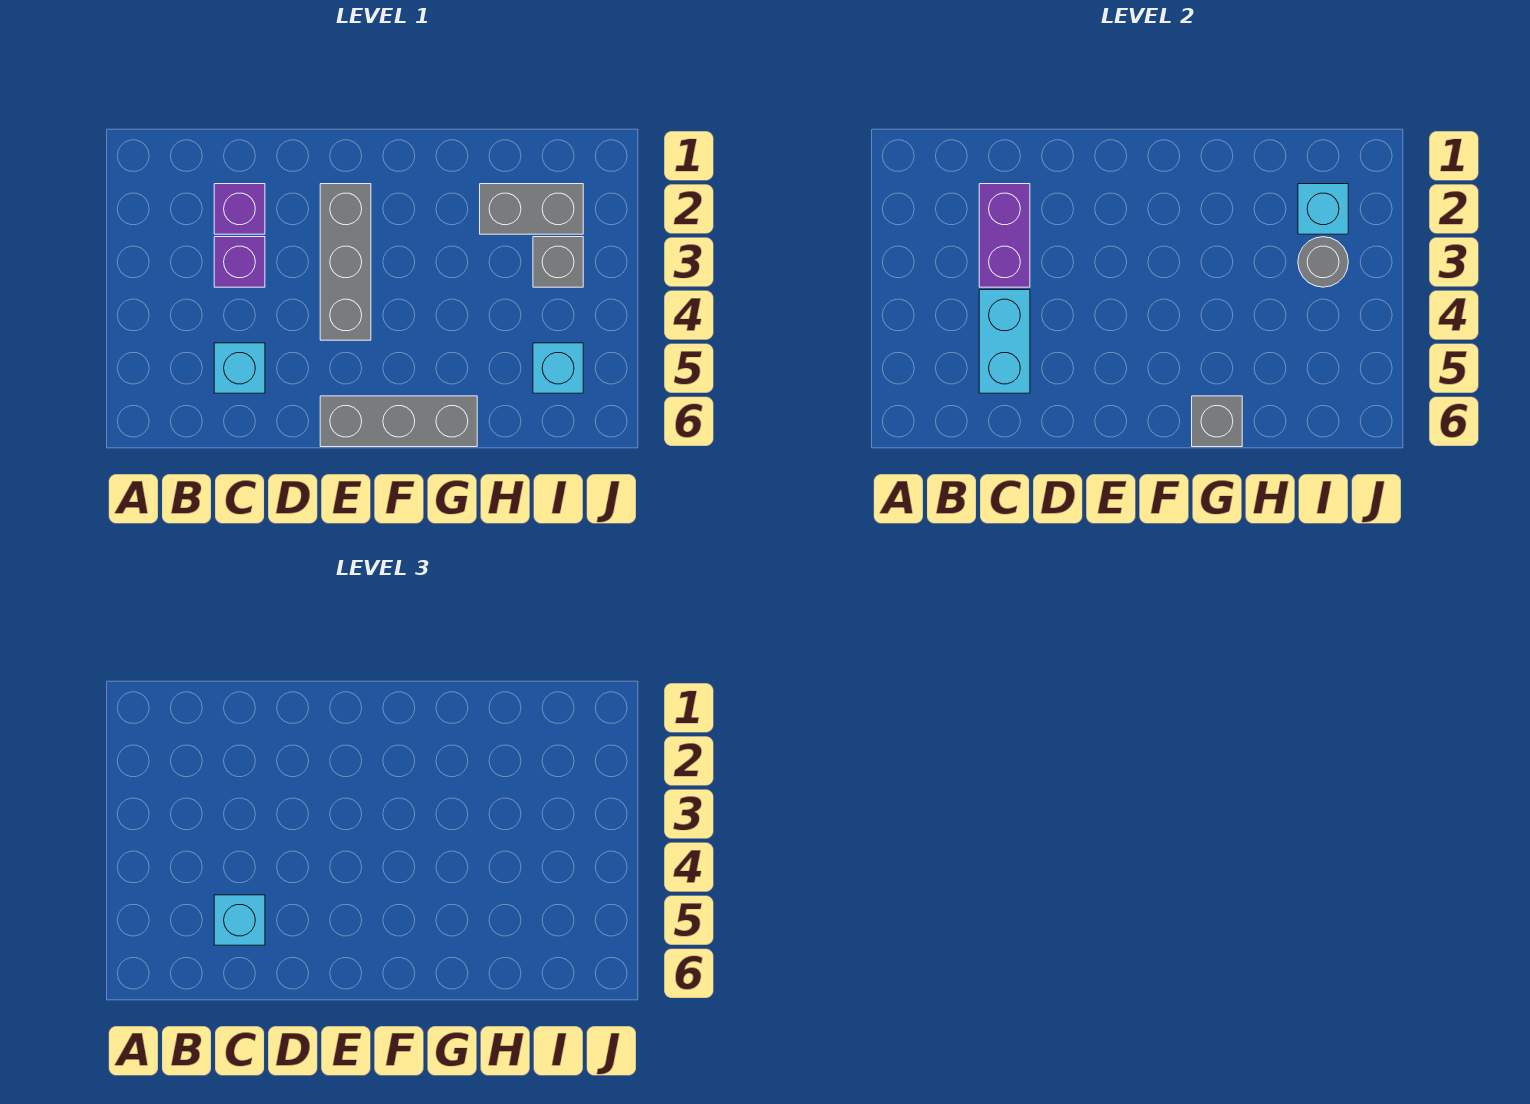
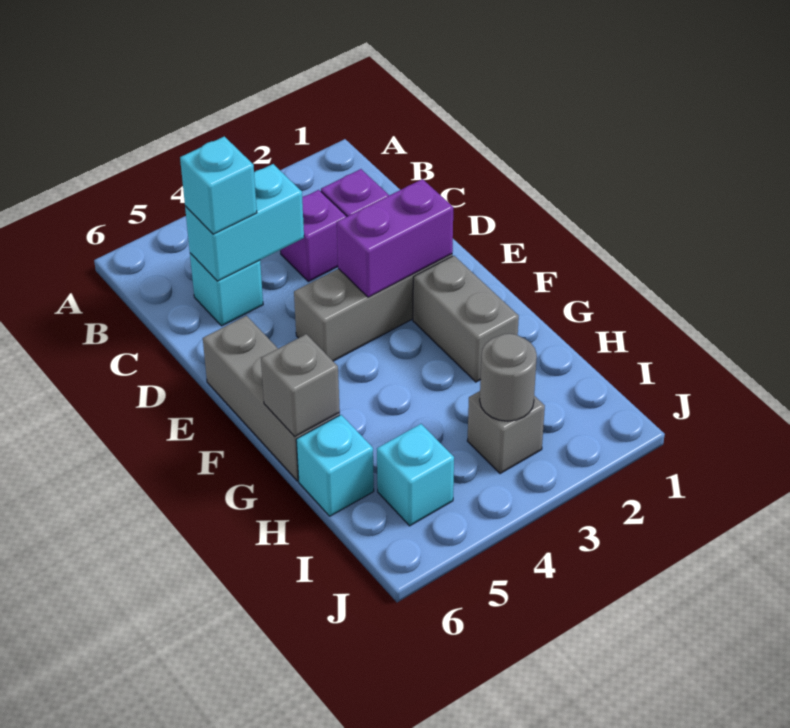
purple 1x2 brick [979,184,1030,287] -> purple 1x2 brick moved to [337,179,453,297]
grey 1x2 brick [480,184,583,234] -> grey 1x2 brick moved to [413,256,519,382]
cyan 1x1 brick [1298,184,1348,234] -> cyan 1x1 brick moved to [296,415,374,516]

